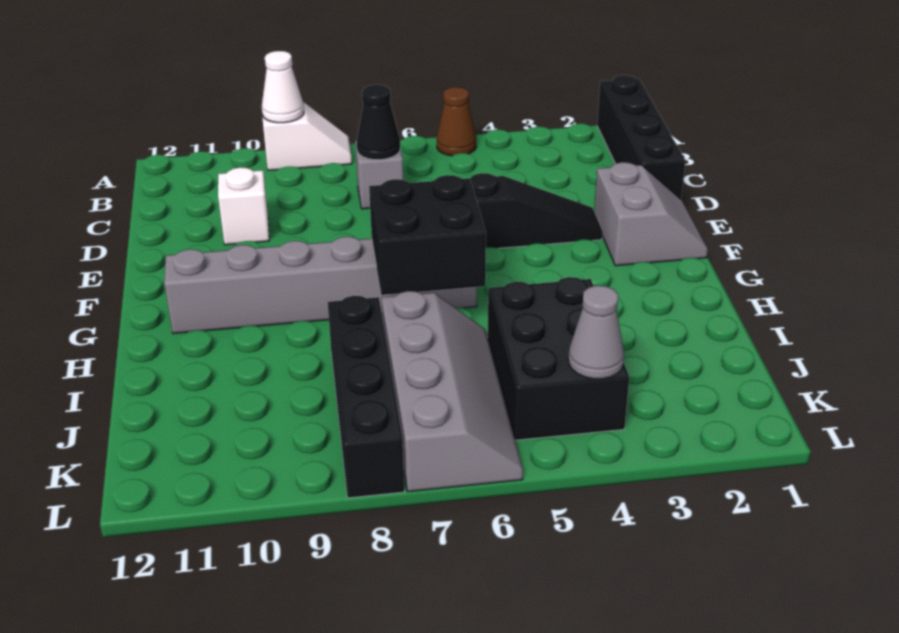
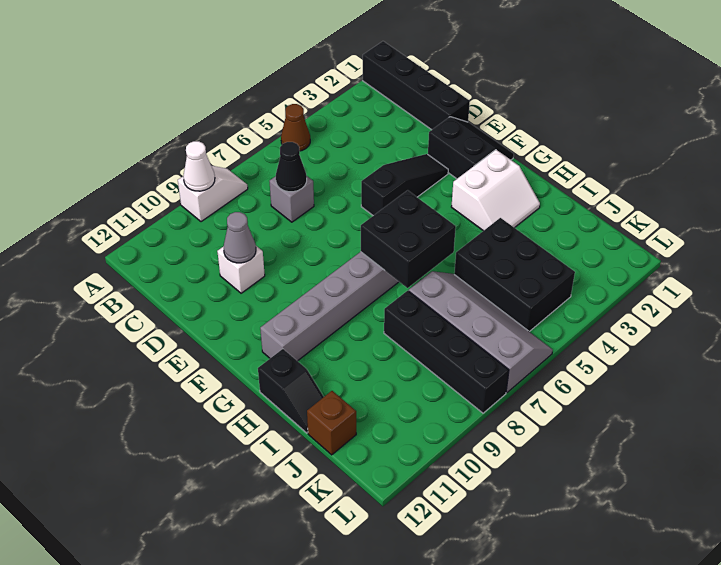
grey 2x2 slope [594,162,708,266] -> black 2x2 slope [428,117,514,179]
none -> white 2x2 slope [451,150,540,231]
none -> black 1x2 slope [258,349,324,433]
none -> brown 1x1 brick [307,391,356,455]
grey 1x1 cone [568,286,624,379] -> grey 1x1 cone moved to [224,212,256,263]

